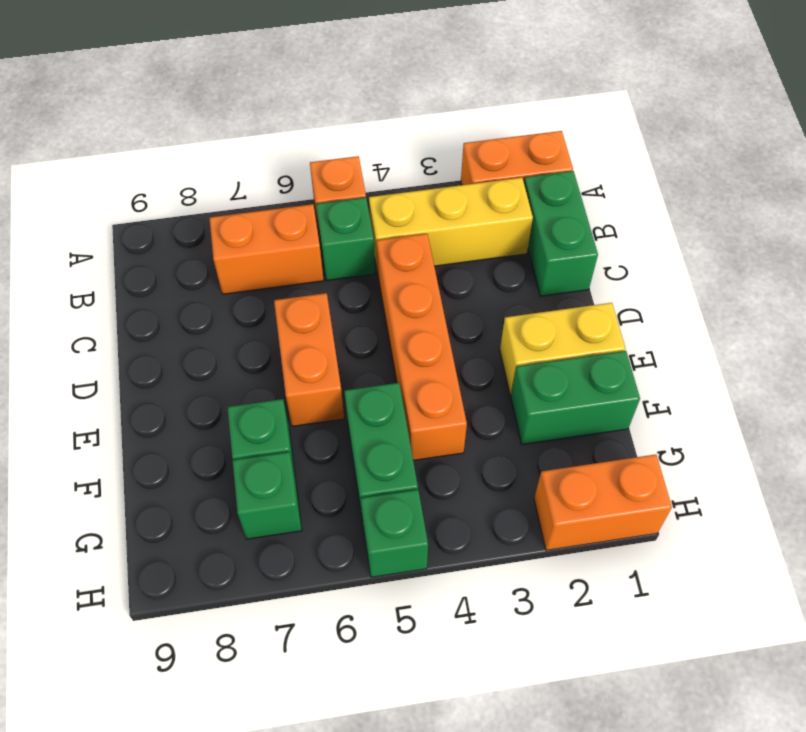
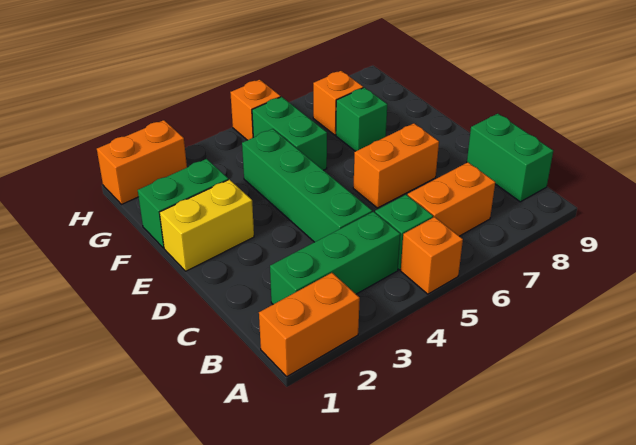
green 1x2 brick [524,171,598,296] -> green 1x2 brick moved to [467,114,553,202]
yellow 1x3 brick [369,178,533,273] -> green 1x3 brick [270,212,400,304]
orange 1x4 brick [377,234,467,460] -> green 1x4 brick [242,129,372,242]
orange 1x2 brick [274,293,344,426] -> orange 1x2 brick turned to [353,123,439,208]
green 1x1 brick [232,452,302,539] -> orange 1x1 brick [313,71,363,135]
green 1x1 brick [361,490,428,577] -> orange 1x1 brick [230,80,281,140]

